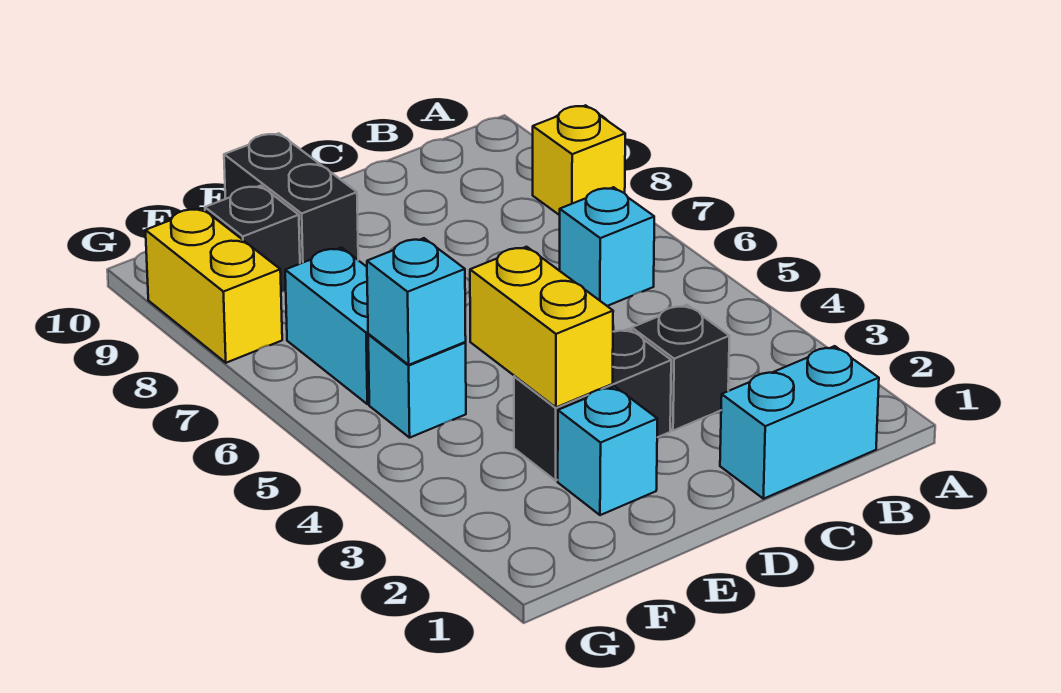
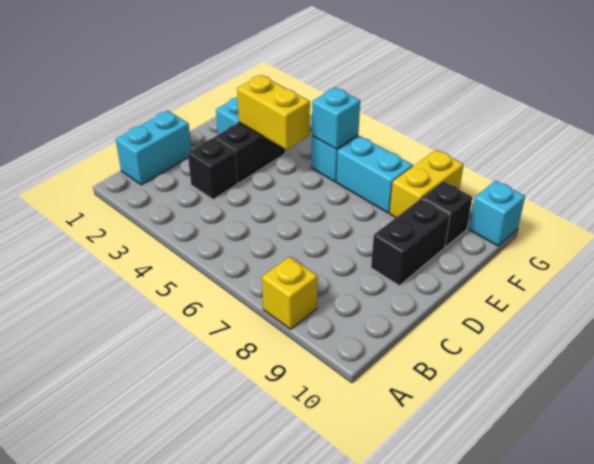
cyan 1x1 brick [560,187,654,306] -> cyan 1x1 brick moved to [469,181,525,246]
black 1x2 brick [224,133,358,264] -> black 1x2 brick turned to [371,199,450,286]
yellow 1x2 brick [146,208,282,363] -> yellow 1x2 brick turned to [390,150,464,217]

